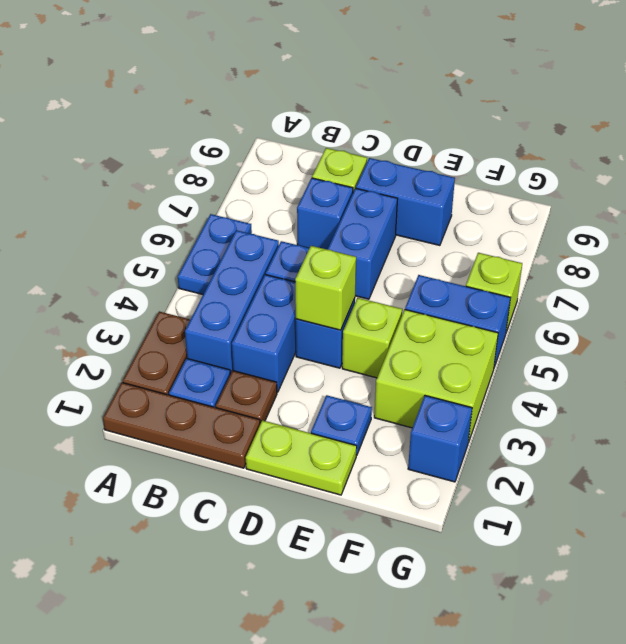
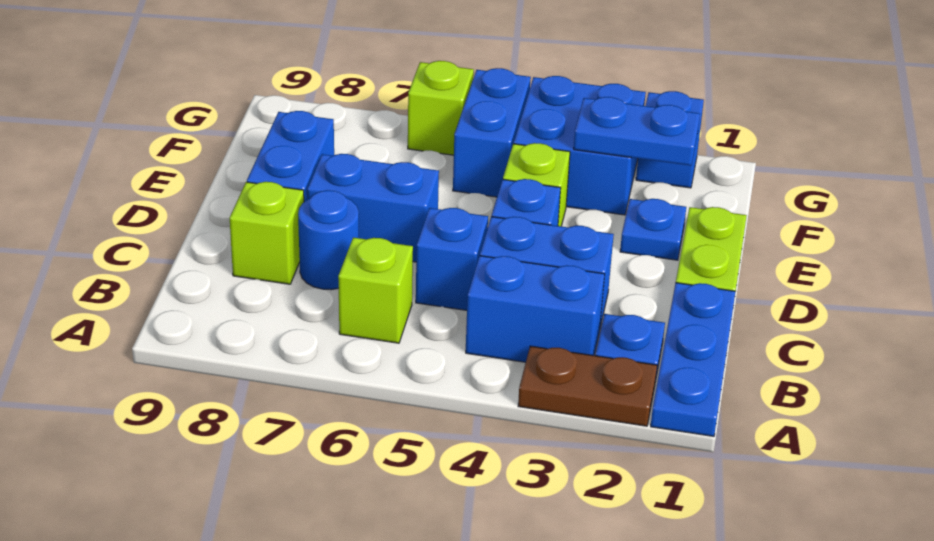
brown 1x3 plate [103,383,260,468] -> blue 1x3 plate [651,283,736,436]
blue 1x2 plate [178,214,252,295] -> blue 1x2 plate moved to [574,97,700,166]
blue 1x3 brick [185,230,279,374] -> blue 1x2 brick [466,256,605,362]
brown 1x1 plate [216,371,277,424] -> none
blue 1x1 brick [297,178,353,249] -> blue 1x1 round brick [298,190,359,290]
lime 1x1 brick [295,246,356,330] -> lime 1x1 brick moved to [338,238,413,343]
lime 2x2 brick [374,310,498,443] -> blue 2x2 brick [514,76,646,215]

